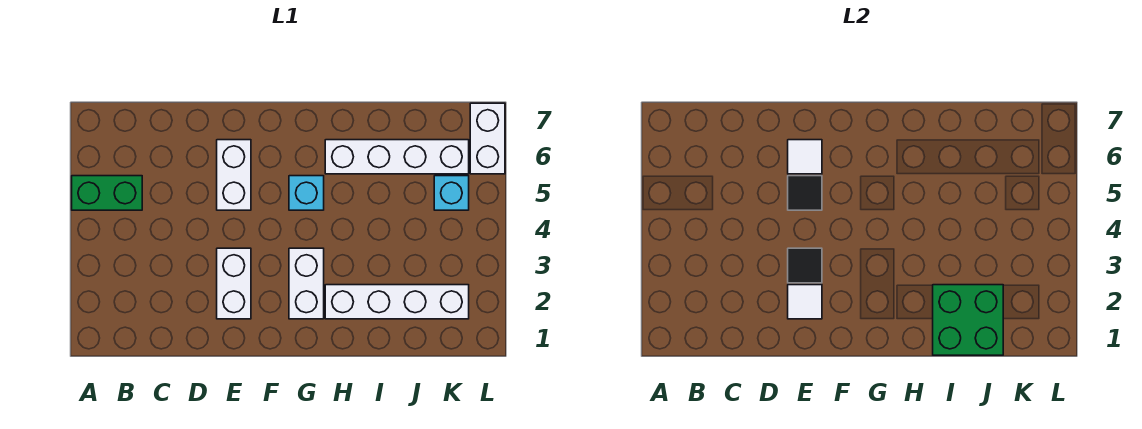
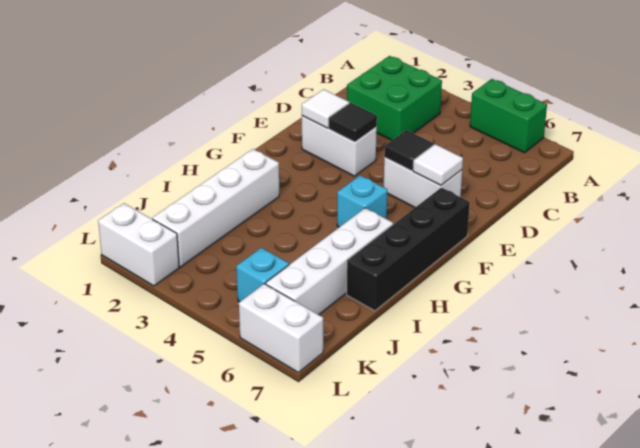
green 1x2 brick [72,176,142,210] -> green 1x2 brick turned to [470,79,547,153]
none -> black 1x4 brick [347,188,470,311]
white 1x2 brick [289,248,324,319] -> white 1x2 brick moved to [98,203,179,286]
green 2x2 brick [933,285,1003,355] -> green 2x2 brick moved to [347,56,442,140]

